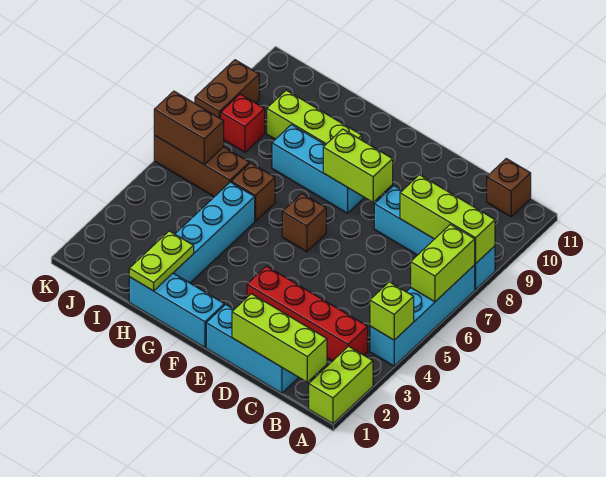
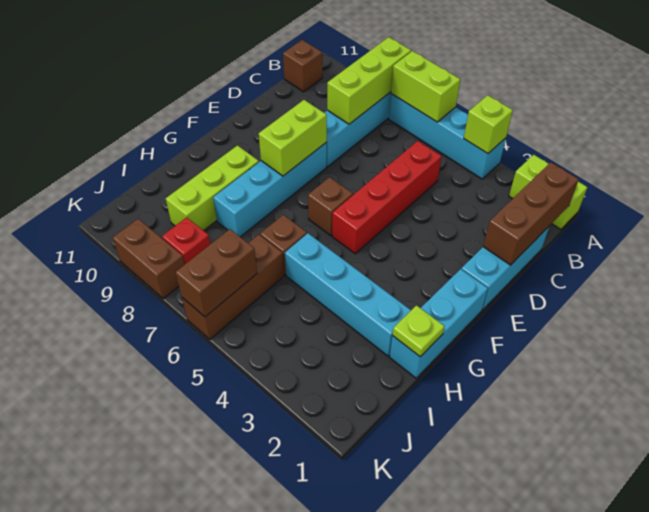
lime 1x3 brick [232,294,327,382] -> brown 1x3 brick [483,162,579,265]
red 1x4 brick [247,266,368,361] -> red 1x4 brick moved to [332,141,442,254]
cyan 1x3 brick [272,125,364,213] -> cyan 1x4 brick [213,142,327,237]
lime 1x2 plate [129,231,194,291] -> lime 1x1 plate [392,305,445,357]

